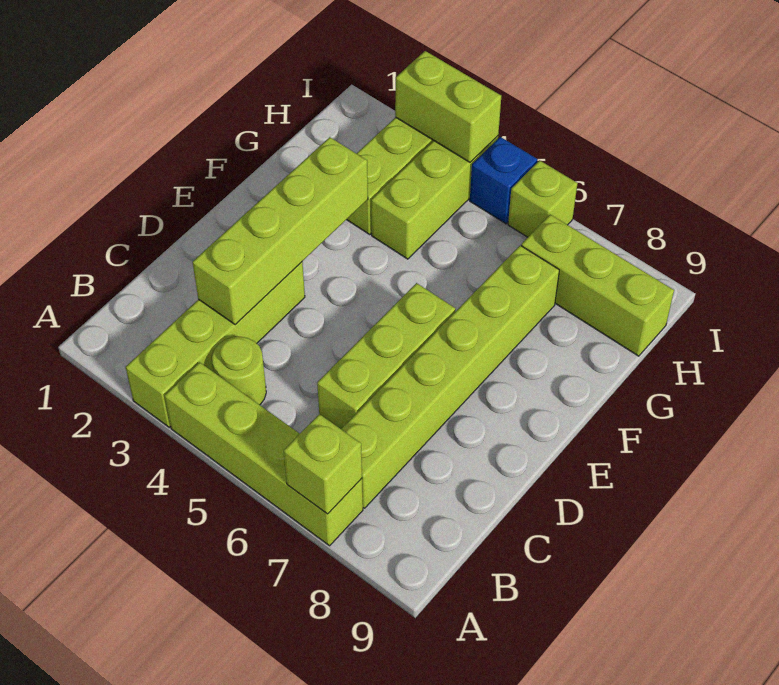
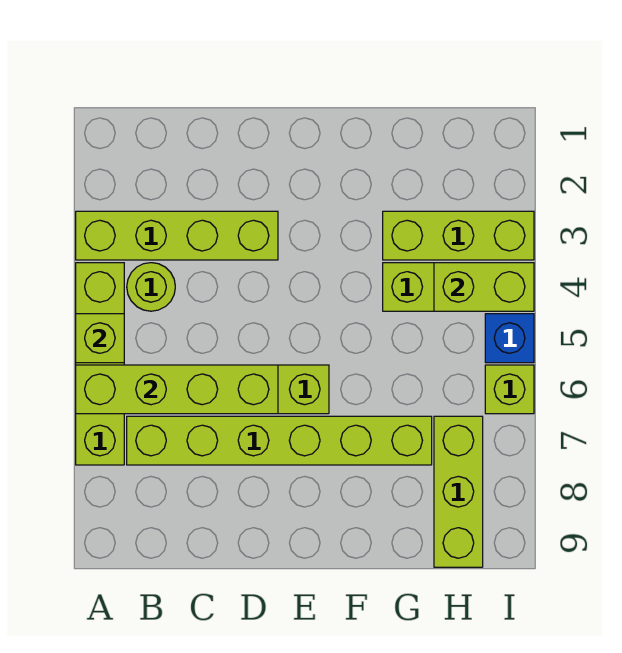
lime 1x1 brick [284,414,362,514] -> lime 1x1 brick moved to [76,314,124,363]
lime 1x4 brick [193,137,368,325] -> lime 1x4 brick moved to [76,365,278,414]
lime 1x2 brick [395,51,501,162] -> lime 1x2 brick turned to [434,263,534,311]

